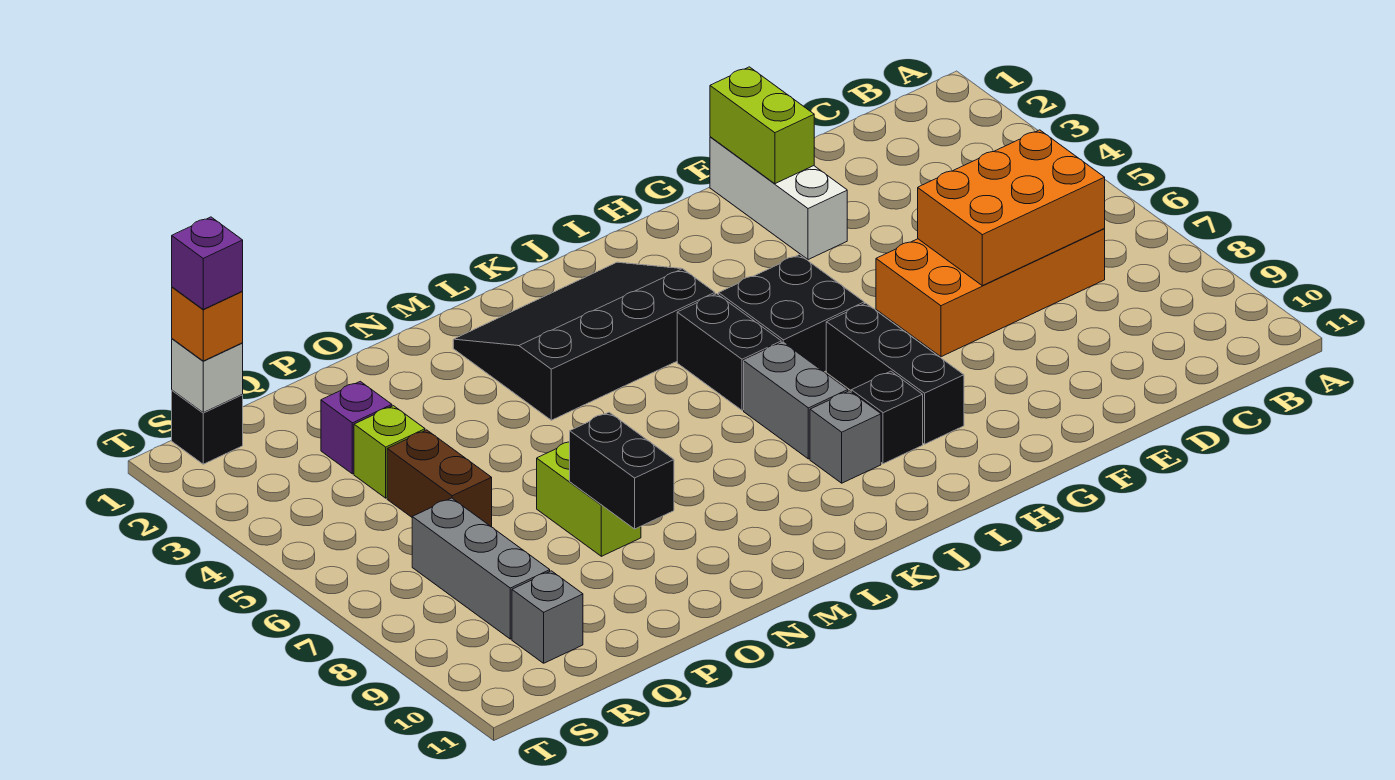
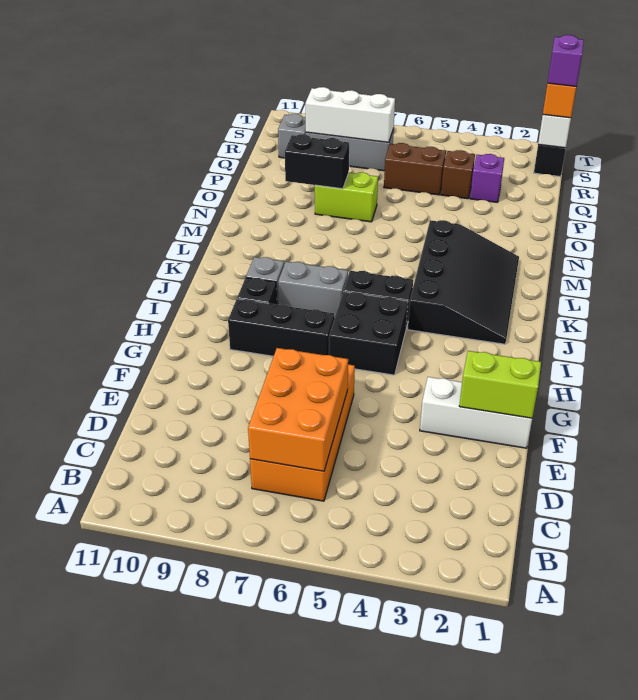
lime 1x1 brick [354,406,425,498] -> brown 1x1 brick [441,150,475,199]
none -> white 1x3 brick [306,87,395,142]

